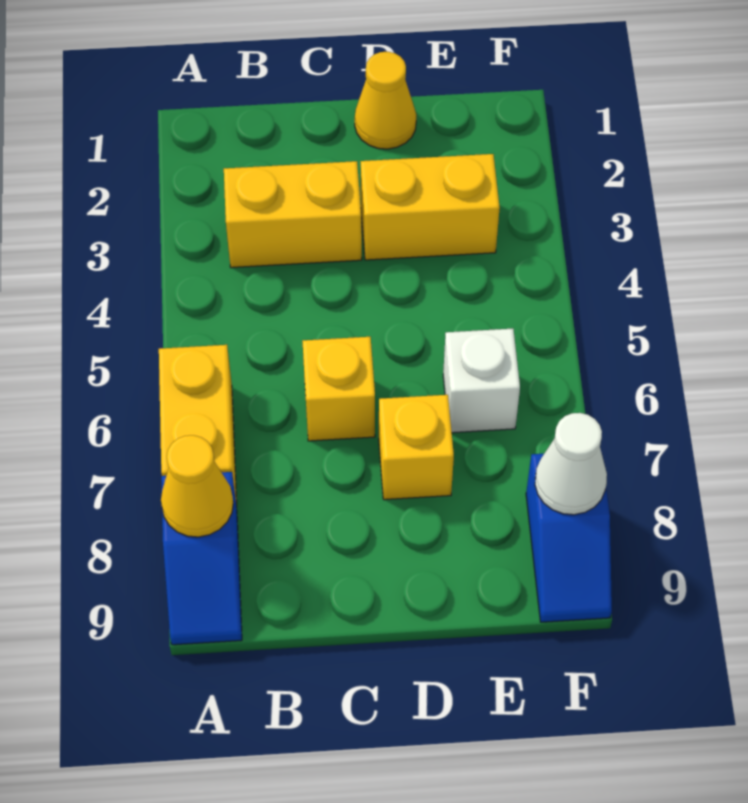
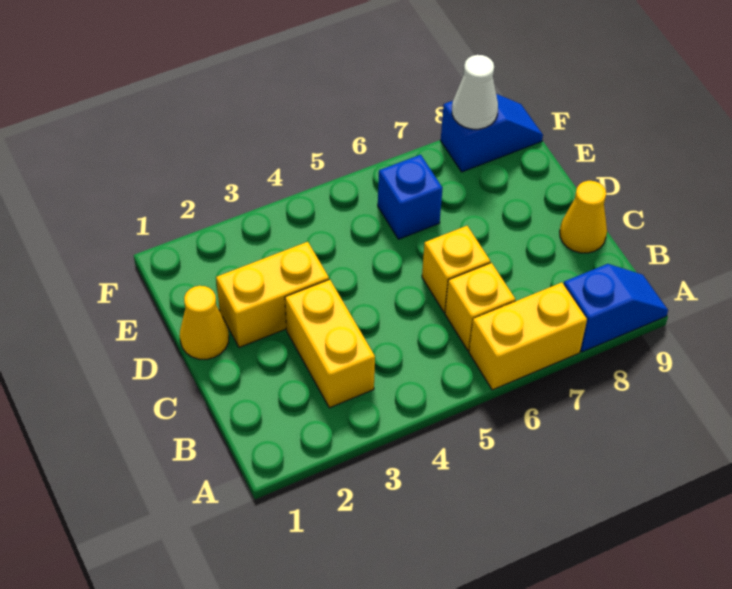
yellow 1x1 cone [161,435,233,537] -> yellow 1x1 cone moved to [560,181,607,253]
yellow 1x2 brick [360,154,500,260] -> yellow 1x2 brick turned to [216,242,329,348]
yellow 1x1 brick [379,395,454,500] -> yellow 1x1 brick moved to [445,263,515,350]
white 1x1 brick [443,329,520,433] -> blue 1x1 brick [378,155,443,239]

